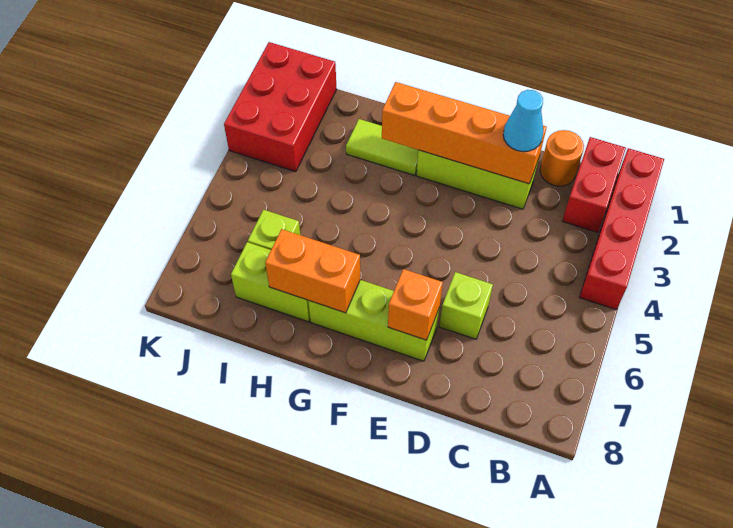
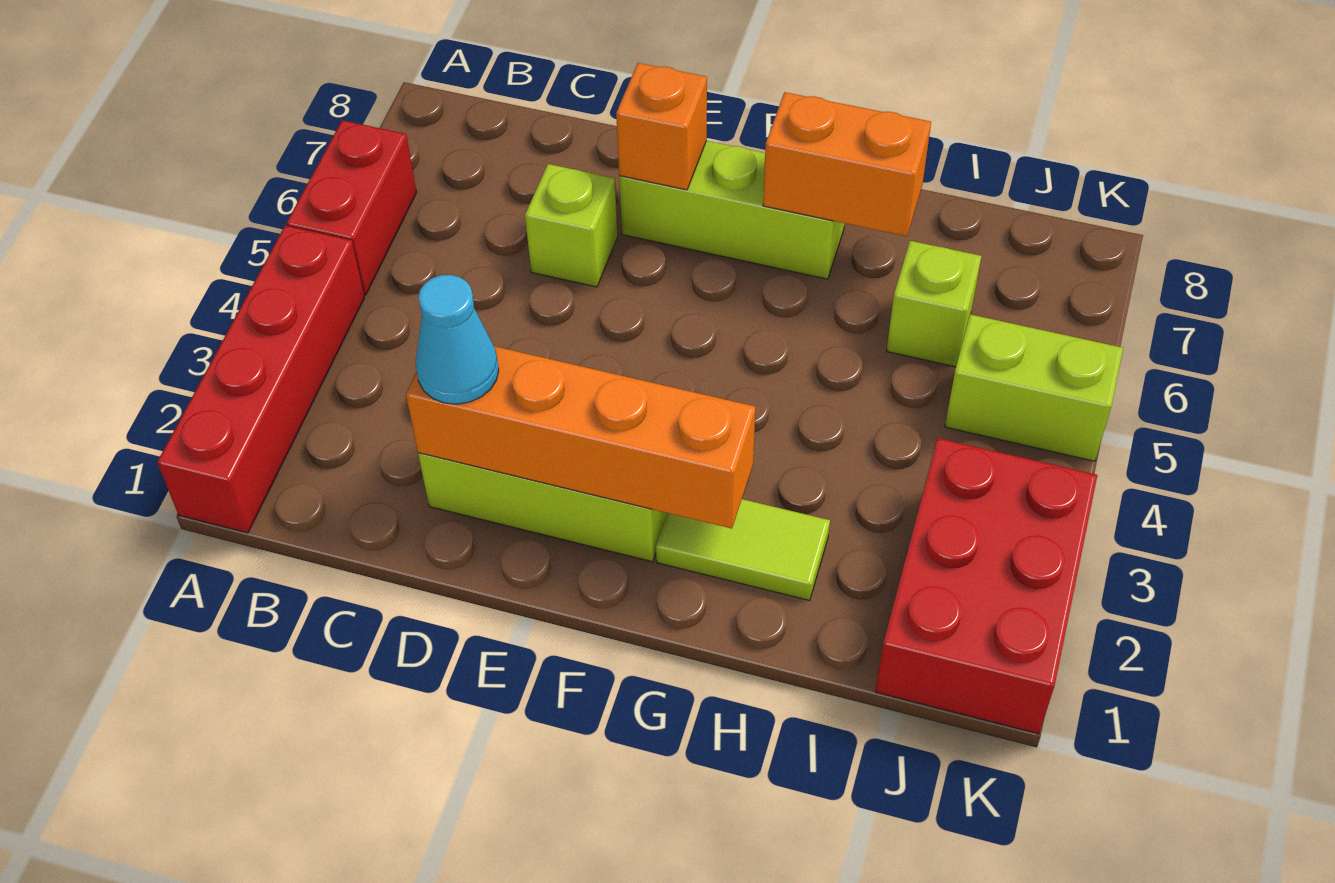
red 1x2 brick [562,137,626,232] -> red 1x2 brick moved to [287,120,417,295]
orange 1x1 round brick [540,130,584,186] -> none
lime 1x2 brick [231,242,310,322] -> lime 1x2 brick moved to [945,314,1123,461]

